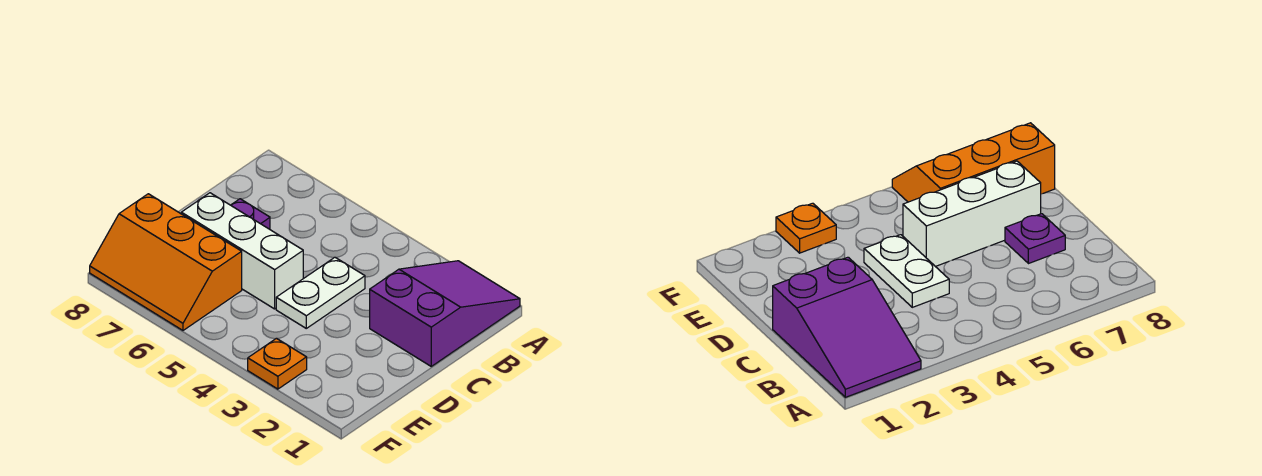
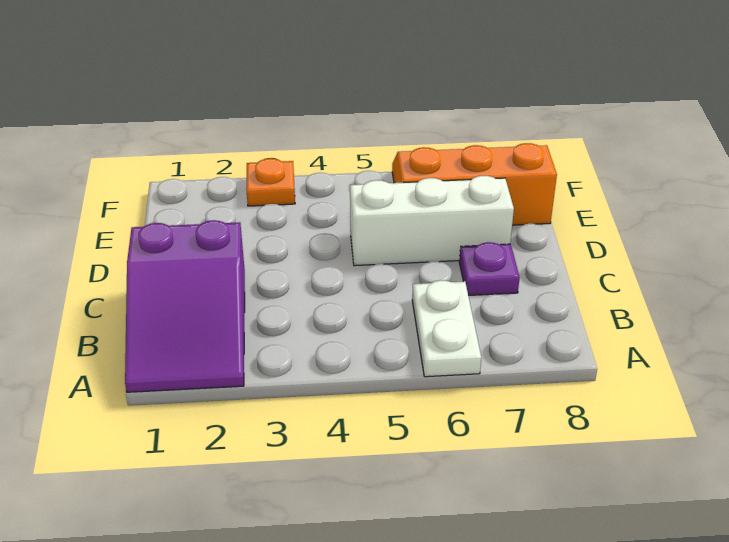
white 1x2 plate [276,257,365,328] -> white 1x2 plate moved to [412,280,481,377]

